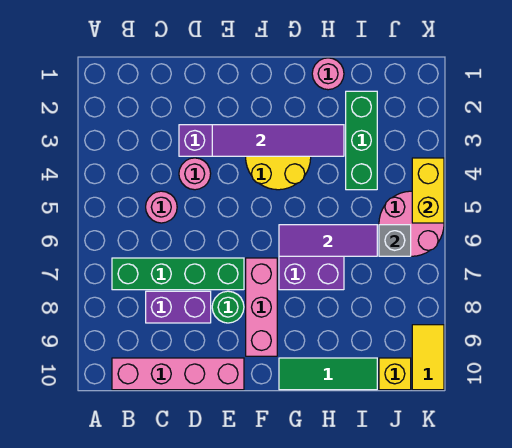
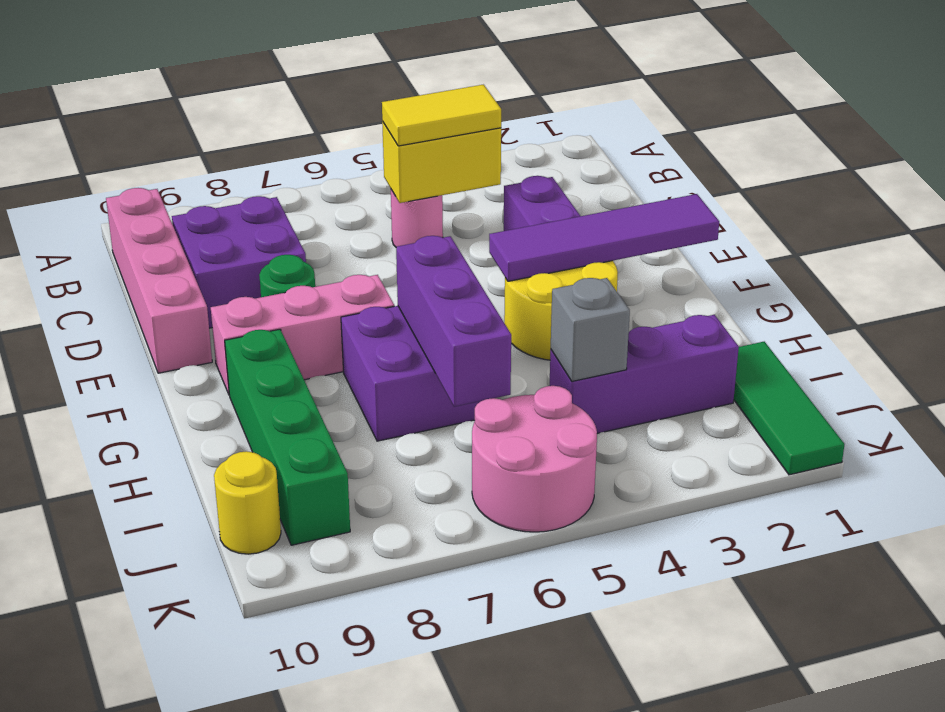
green 1x4 brick [112,258,244,290] -> green 1x4 brick moved to [225,329,350,545]
purple 1x2 brick [146,291,211,323] -> purple 2x2 brick [172,196,306,328]
pink 1x1 round brick [179,158,211,190] -> none
purple 1x4 tile [212,125,344,156] -> purple 1x4 tile turned to [489,194,719,281]
purple 1x3 tile [279,225,377,256] -> purple 1x3 brick [396,236,511,407]
green 1x3 tile [279,358,377,390] -> green 1x3 tile moved to [734,342,845,475]
pink 1x1 round brick [312,58,344,90] -> none
green 1x3 brick [346,91,377,190] -> purple 1x3 brick [550,315,739,433]
grey 1x1 brick [379,225,411,256] -> grey 1x1 brick moved to [551,278,630,381]
yellow 1x1 brick [379,358,411,390] -> yellow 1x1 round brick [214,451,281,554]
yellow 1x2 brick [412,158,444,223] -> yellow 1x2 brick moved to [382,122,501,203]
yellow 1x2 tile [412,325,444,390] -> yellow 1x2 tile moved to [382,85,501,146]

